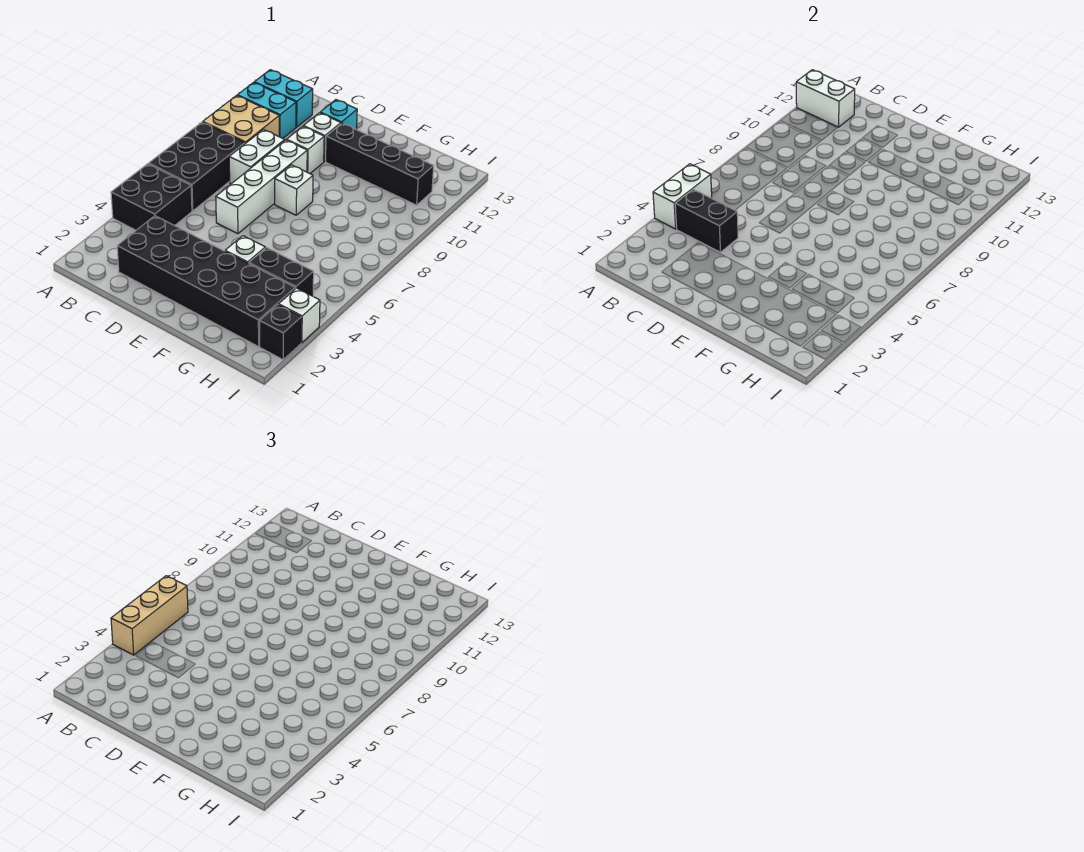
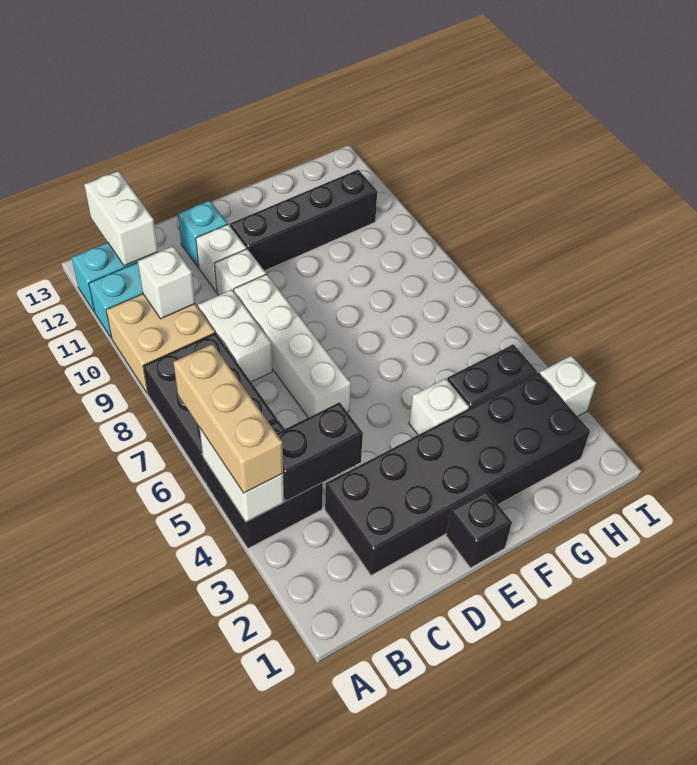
white 1x2 brick [796,70,855,127] -> white 1x2 brick turned to [84,171,158,266]
white 1x1 brick [275,165,313,215] -> white 1x1 brick moved to [138,246,195,319]
black 1x1 brick [260,305,301,360] -> black 1x1 brick moved to [446,490,512,568]

